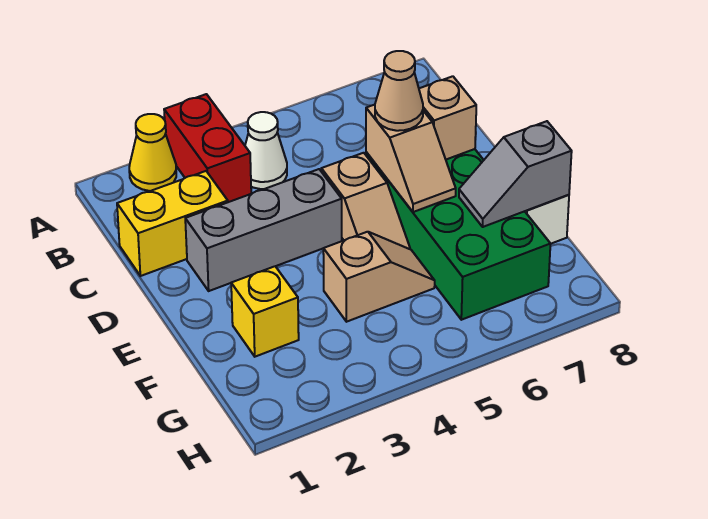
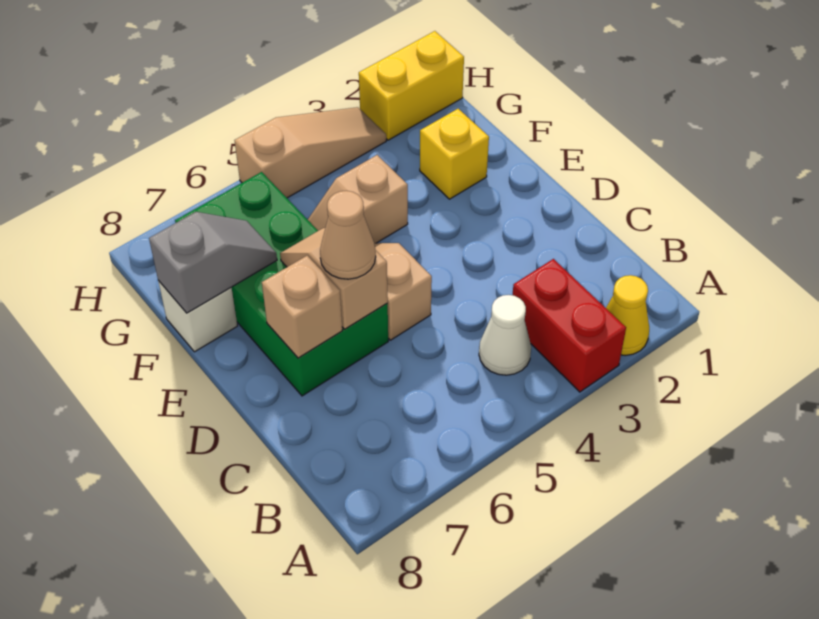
yellow 1x2 brick [117,171,228,276] -> yellow 1x2 brick moved to [359,31,464,140]
grey 1x3 brick [185,169,342,291] -> none
none -> tan 1x3 slope [234,107,386,198]

